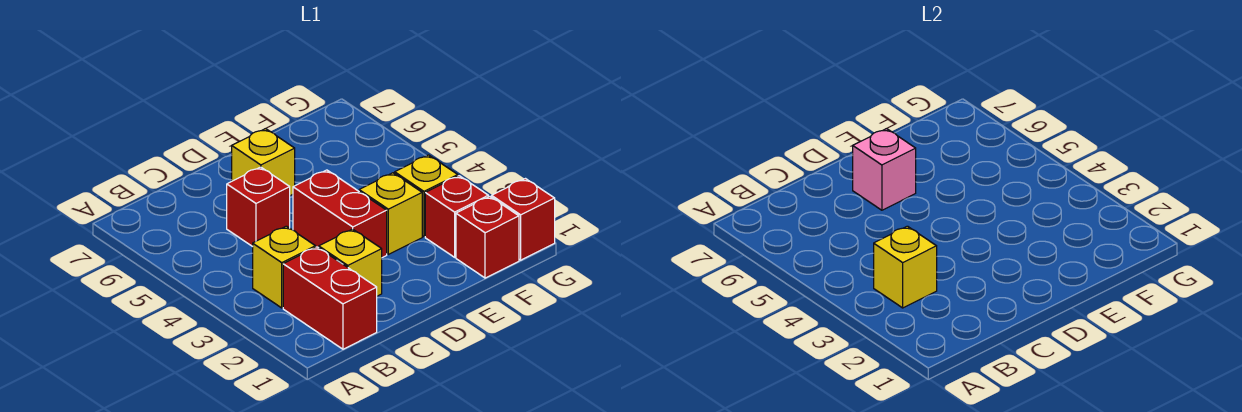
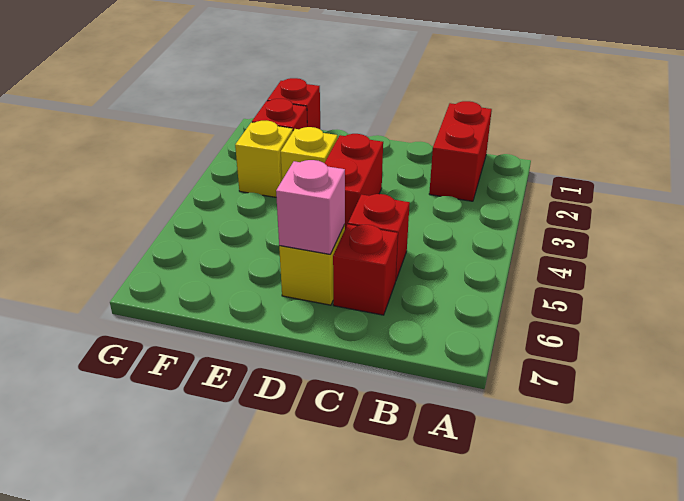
yellow 1x1 brick [253,226,316,308] -> none
yellow 1x1 brick [874,226,937,308] -> none
yellow 1x1 brick [319,229,382,296] -> none
red 1x1 brick [492,179,555,260] -> red 1x1 brick moved to [333,225,398,315]

